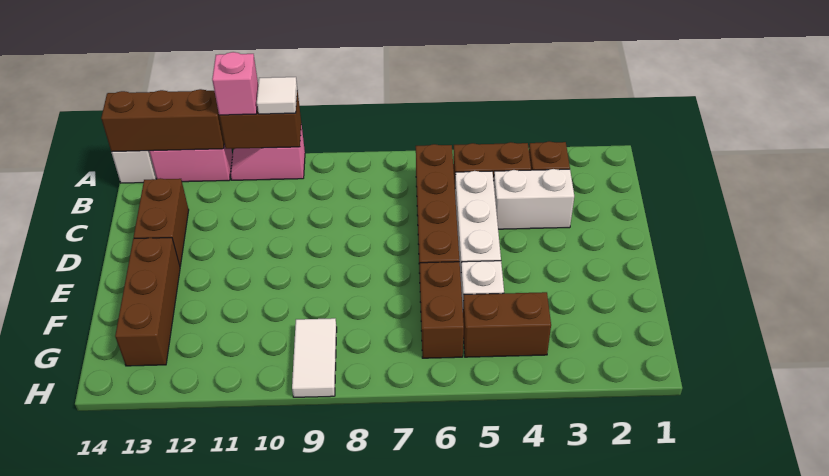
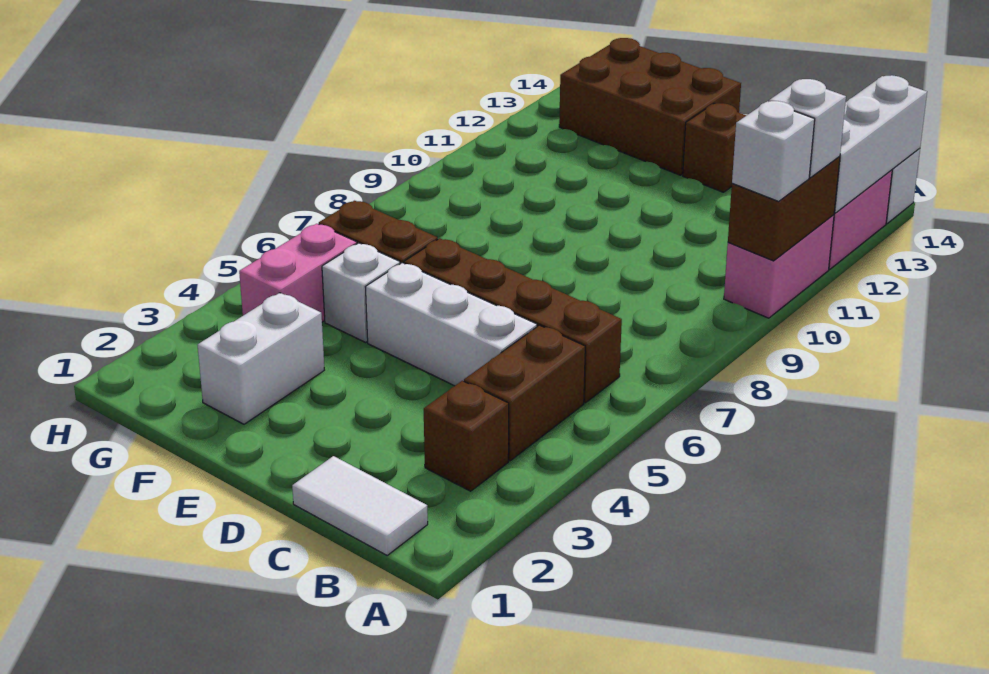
pink 1x2 slope [231,124,305,180] -> pink 1x2 brick [724,215,834,318]
white 1x1 tile [257,77,297,114] -> white 1x1 brick [732,101,815,201]
pink 1x1 brick [212,52,258,115] -> white 1x1 brick [769,79,846,178]
brown 1x3 brick [101,89,224,152] -> white 1x3 brick [834,75,927,213]
white 1x2 brick [494,169,574,229] -> white 1x2 brick moved to [198,293,324,424]
brown 1x2 brick [134,178,189,266] -> brown 1x1 brick [683,103,747,192]
brown 1x3 brick [115,238,180,366] -> brown 2x3 brick [559,38,741,175]
brown 1x2 brick [463,292,551,357] -> pink 1x2 brick [239,224,357,322]
white 1x2 tile [292,318,337,397] -> white 1x2 tile moved to [292,456,428,555]

